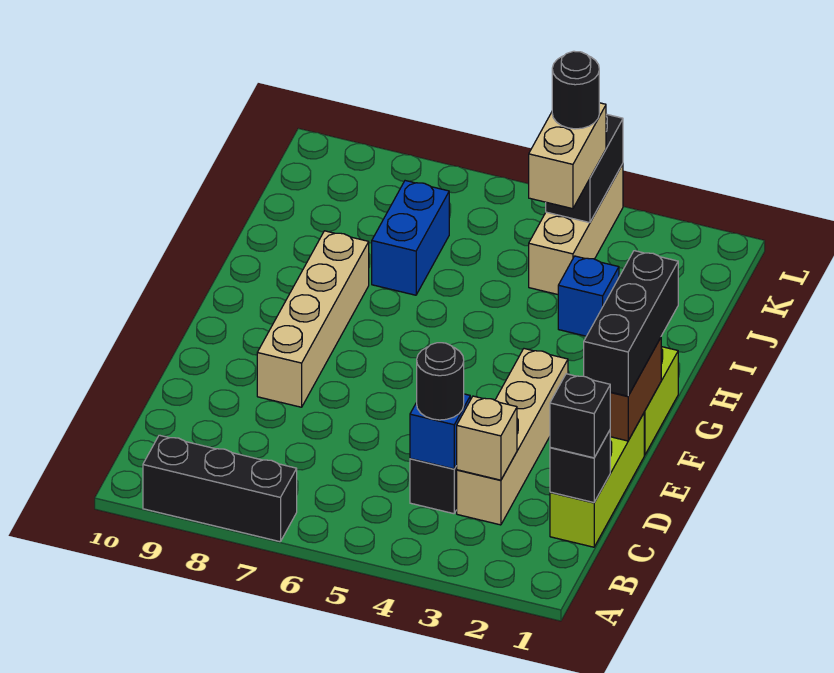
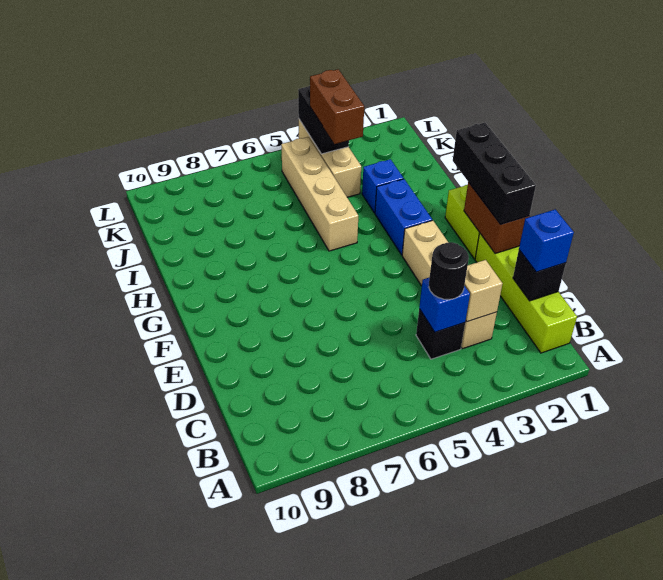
black 1x3 brick [143,435,297,542] -> none
lime 1x3 brick [550,413,644,547] -> lime 1x4 brick [475,233,577,353]
black 1x1 brick [550,374,610,458] -> blue 1x1 brick [519,209,574,272]
tan 1x4 brick [257,231,369,407] -> tan 1x4 brick moved to [281,137,358,251]
blue 1x2 brick [372,181,449,295] -> blue 1x2 brick moved to [375,179,432,255]
tan 1x2 brick [529,103,606,209] -> brown 1x2 brick [310,69,364,144]
black 1x1 round brick [552,51,599,129] -> none

